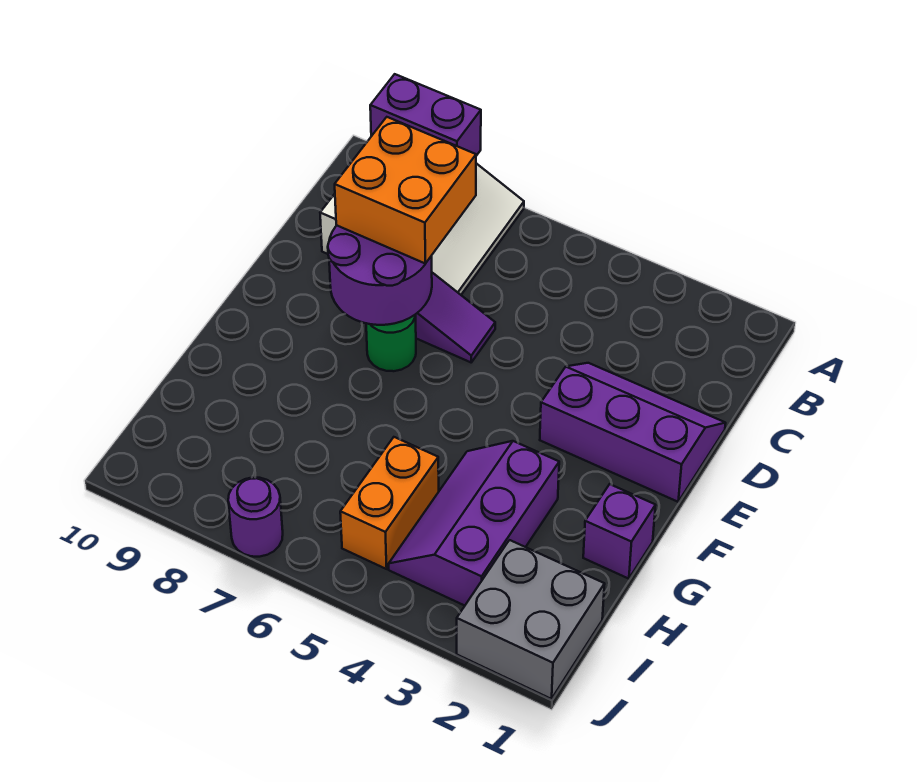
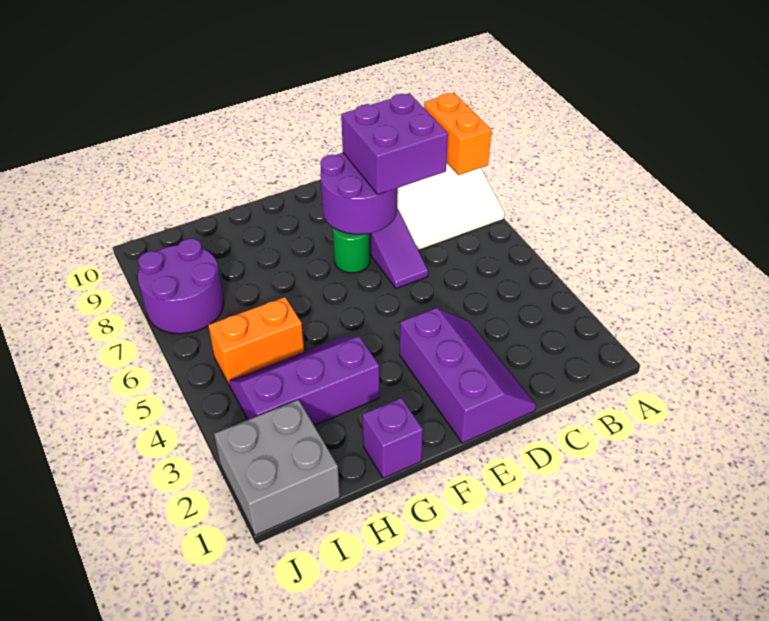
purple 1x2 brick [370,74,481,156] -> orange 1x2 brick [424,93,492,175]
orange 2x2 brick [335,117,476,264] -> purple 2x2 brick [341,93,448,195]
purple 1x1 round brick [228,478,283,557] -> purple 2x2 round brick [138,239,224,334]

